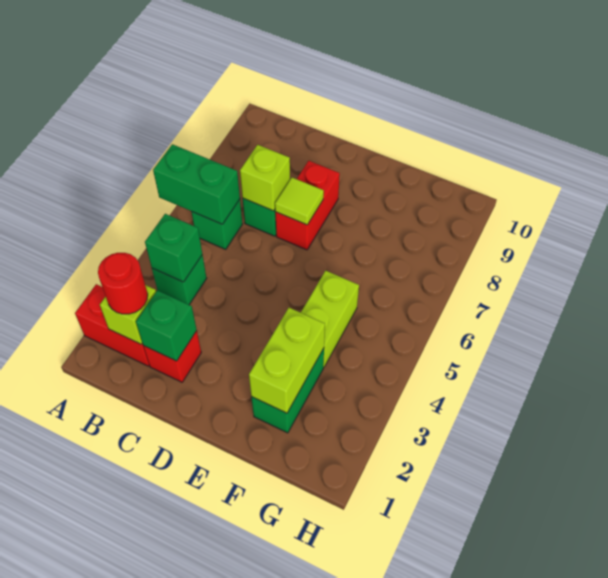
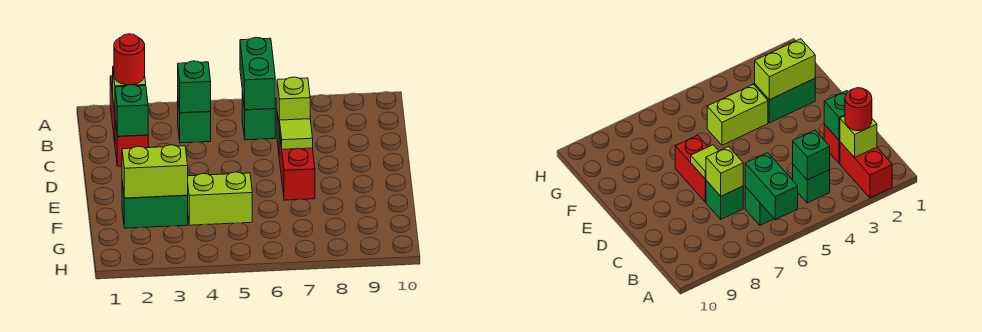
red 1x2 brick [275,161,340,250] -> red 1x2 brick turned to [279,131,315,200]

